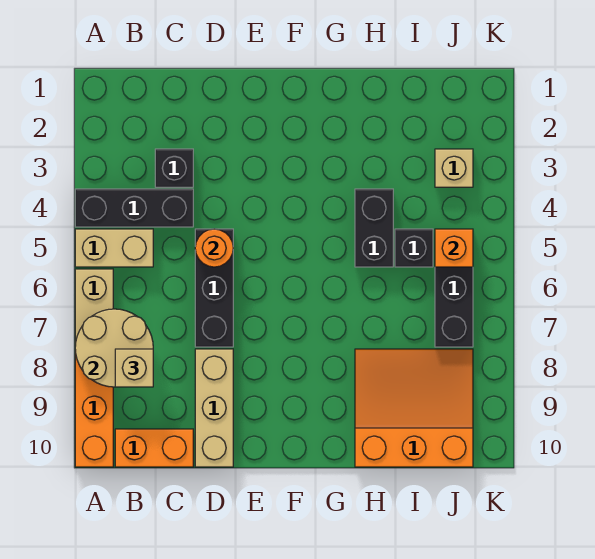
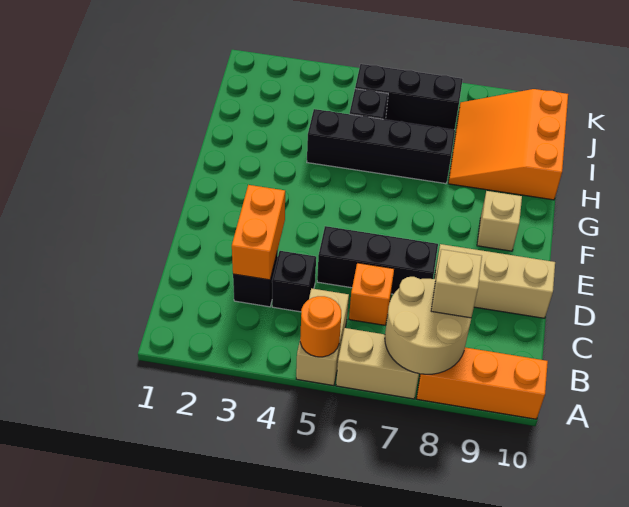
black 1x3 brick [75,189,193,227] -> black 1x1 brick [272,251,316,312]
orange 1x2 brick [115,429,193,467] -> orange 1x2 brick moved to [232,185,285,280]
orange 1x1 round brick [195,229,233,267] -> orange 1x1 round brick moved to [300,296,341,357]
black 1x2 brick [355,189,393,267] -> black 1x4 brick [307,109,455,184]
tan 1x1 brick [435,149,473,187] -> tan 1x1 brick moved to [477,191,522,251]
orange 1x1 brick [435,229,473,267] -> orange 1x1 brick moved to [349,263,394,325]

